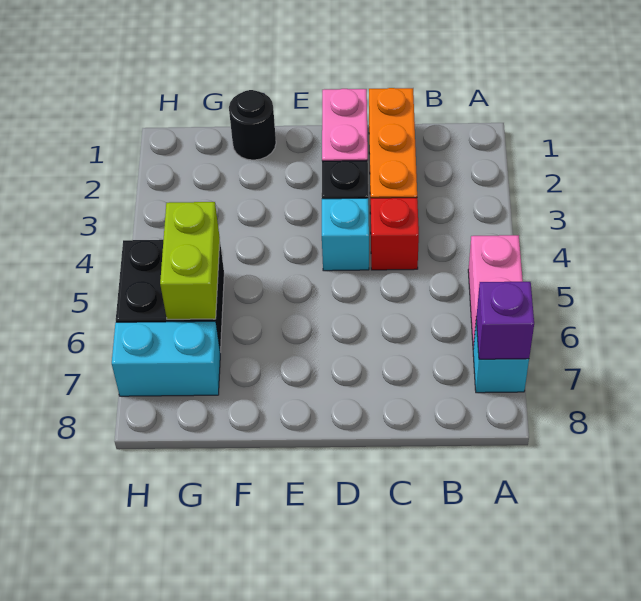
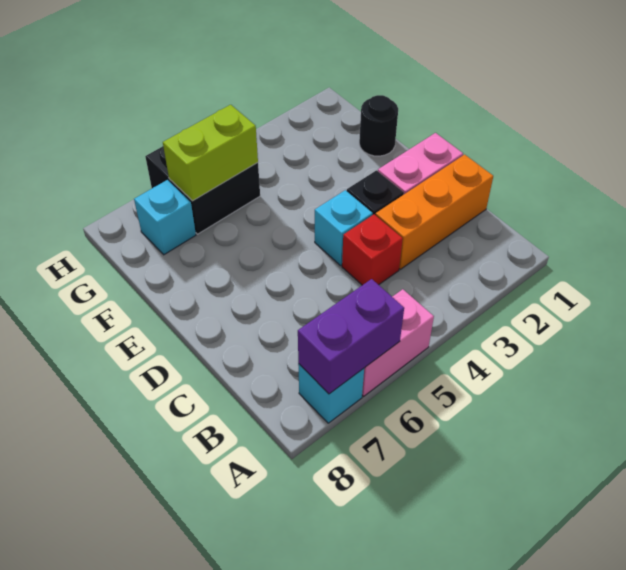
purple 1x1 brick [476,282,534,359] -> purple 1x2 brick [298,279,404,394]
cyan 1x2 brick [112,321,220,396] -> cyan 1x1 brick [134,180,196,255]

